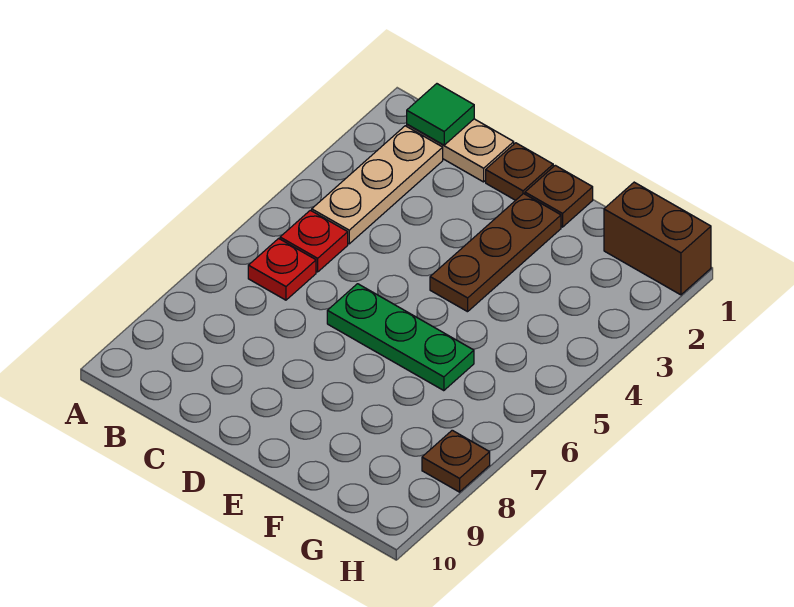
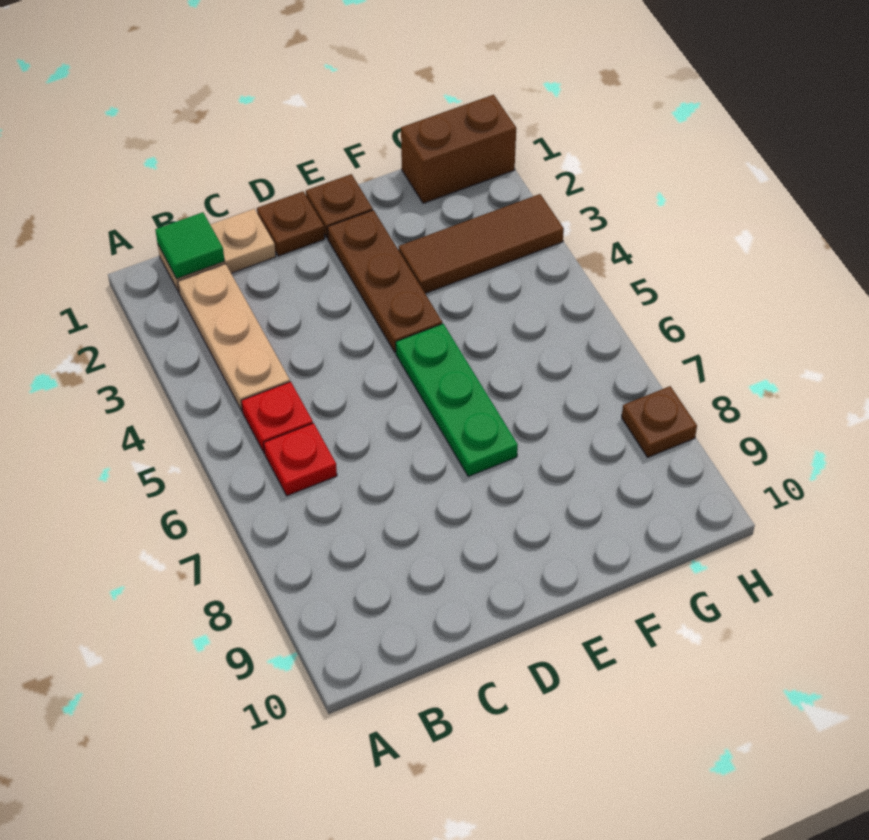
green 1x3 plate [327,284,474,391] -> green 1x3 plate turned to [396,324,518,476]
none -> brown 1x3 tile [399,194,564,294]

